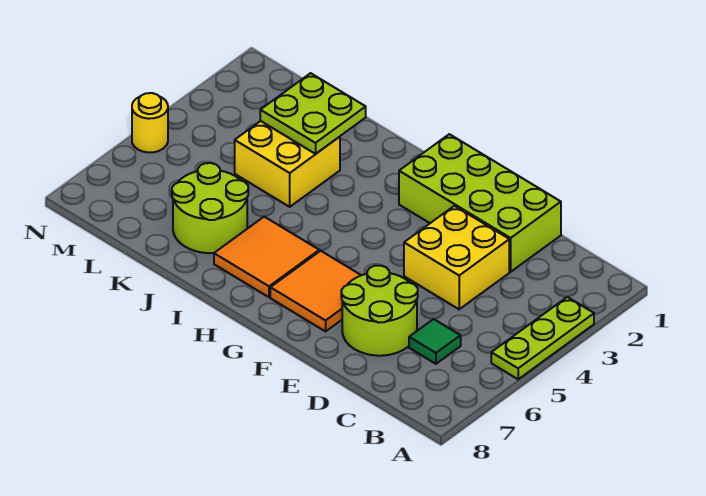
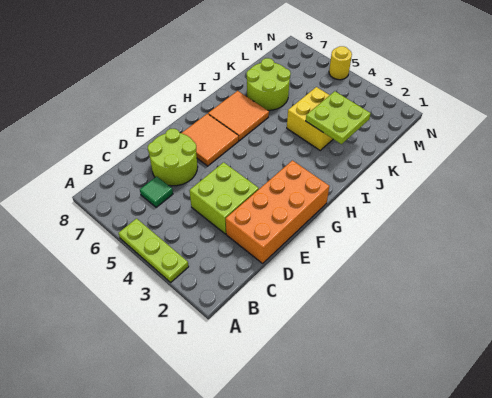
lime 2x4 brick [399,134,561,272] -> orange 2x4 brick [226,160,330,263]
yellow 2x2 brick [404,206,509,309] -> lime 2x2 brick [189,162,259,234]

